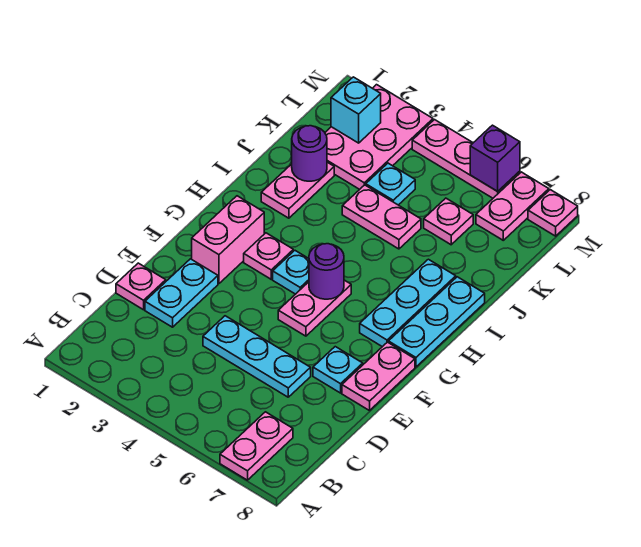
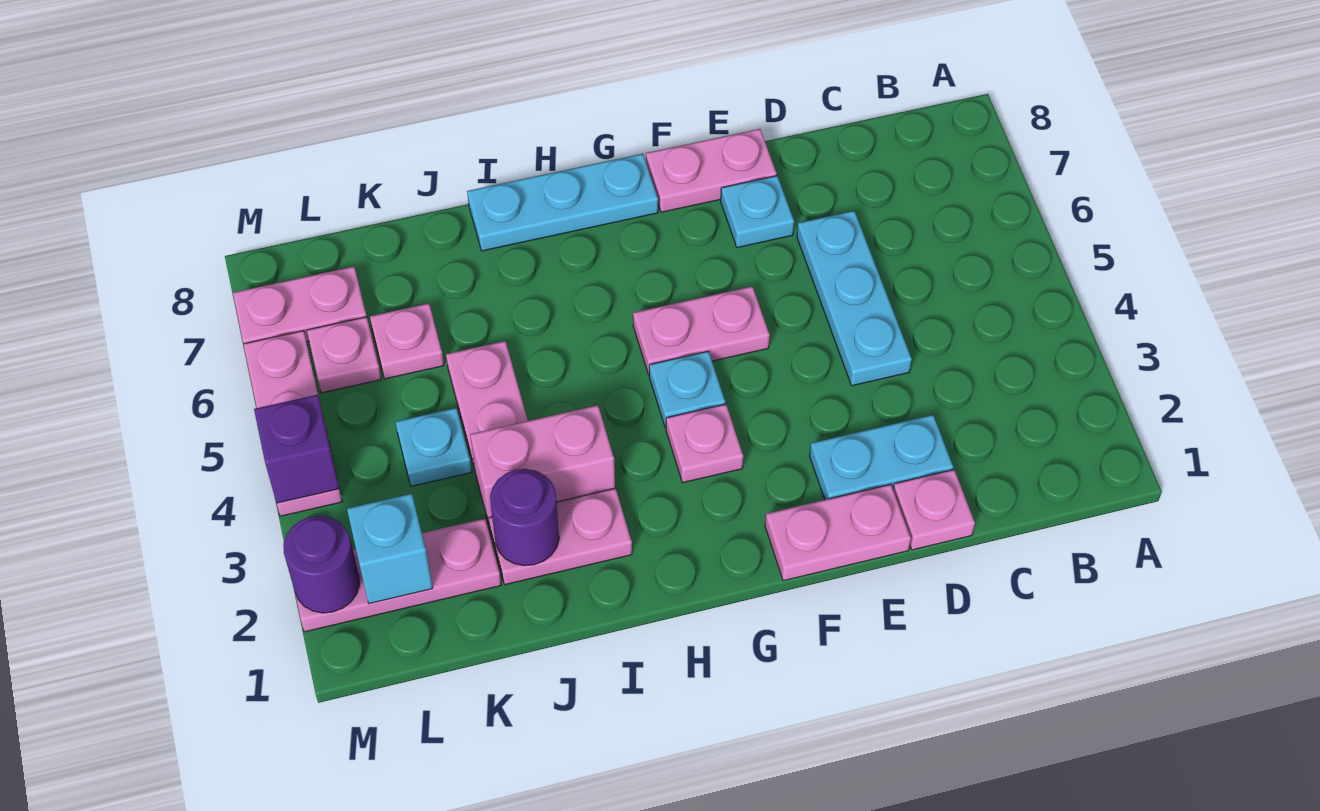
pink 1x2 plate [220,412,293,480] -> pink 1x2 plate moved to [765,484,911,581]
pink 1x2 brick [192,196,264,284] -> pink 1x2 brick moved to [470,405,615,527]
purple 1x1 round brick [309,244,344,299] -> purple 1x1 round brick moved to [283,516,359,613]
cyan 1x3 plate [360,259,456,347] -> none
pink 2x3 plate [325,85,433,189] -> pink 1x3 plate [295,519,501,632]
purple 1x1 brick [470,125,520,191] -> purple 1x1 brick moved to [254,395,339,503]
pink 1x1 plate [528,190,578,236] -> pink 1x1 plate moved to [307,317,381,393]

